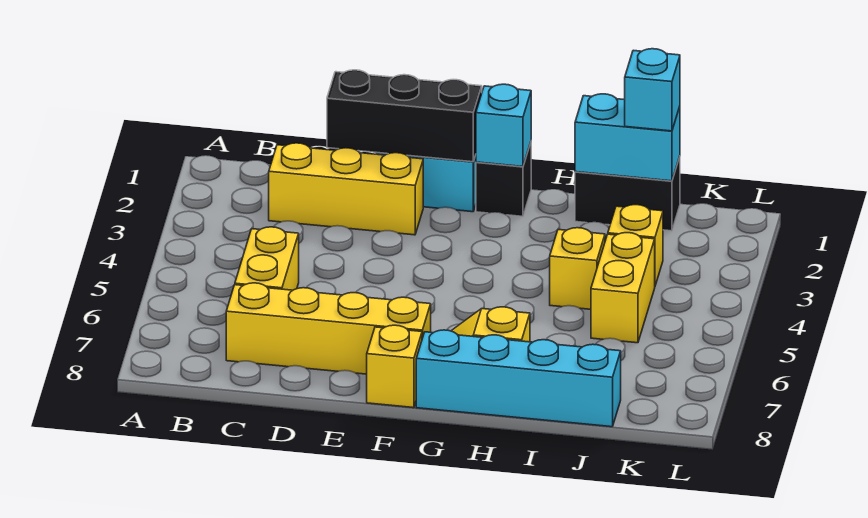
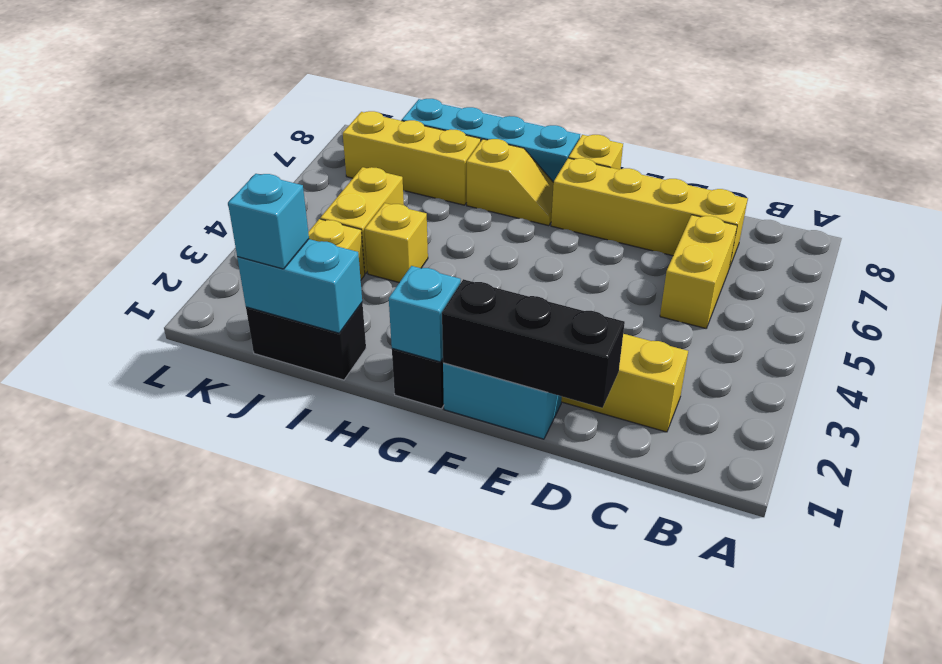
none -> yellow 1x3 brick [343,111,481,205]

